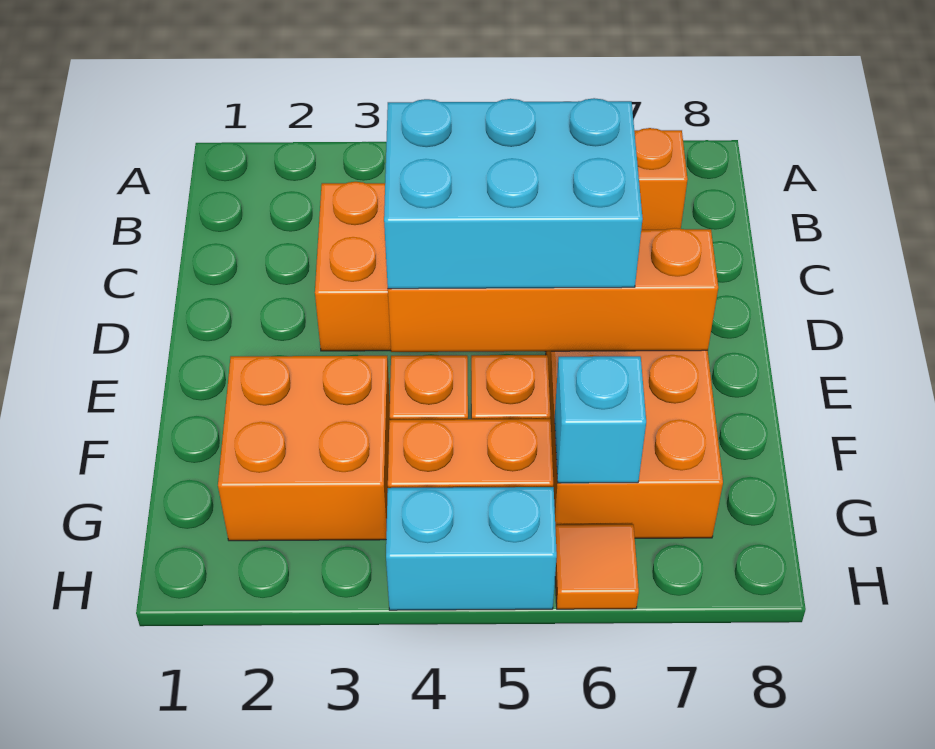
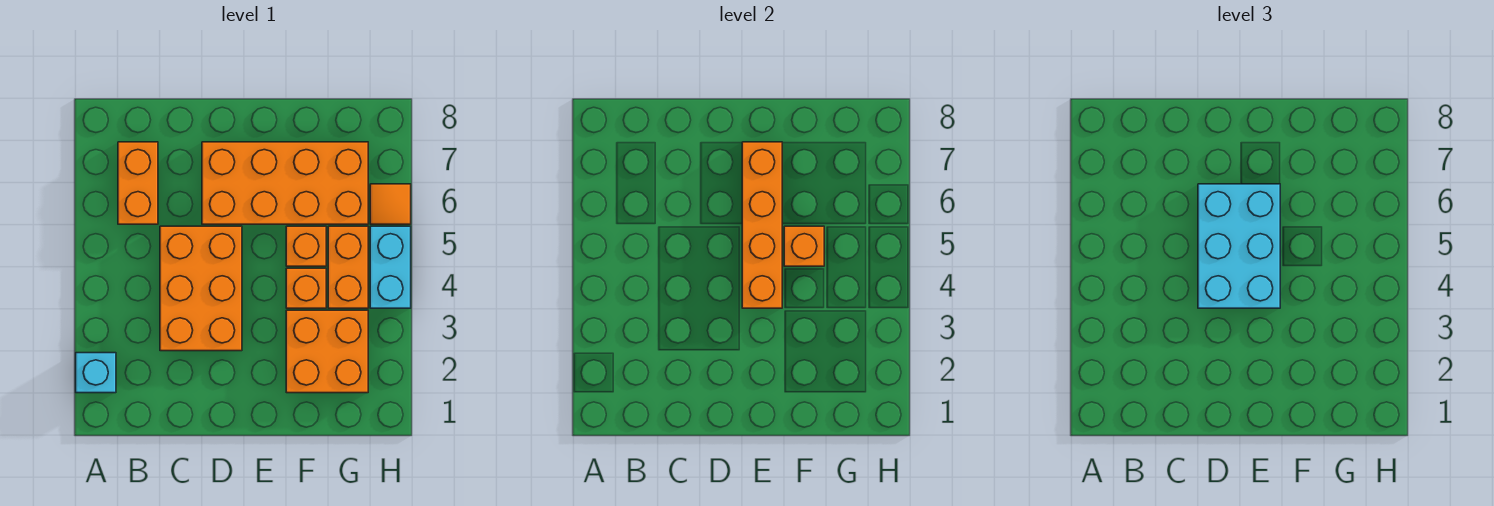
none -> orange 1x1 brick [784,226,824,266]
cyan 1x1 brick [555,356,646,483] -> cyan 1x1 brick moved to [76,353,116,393]

